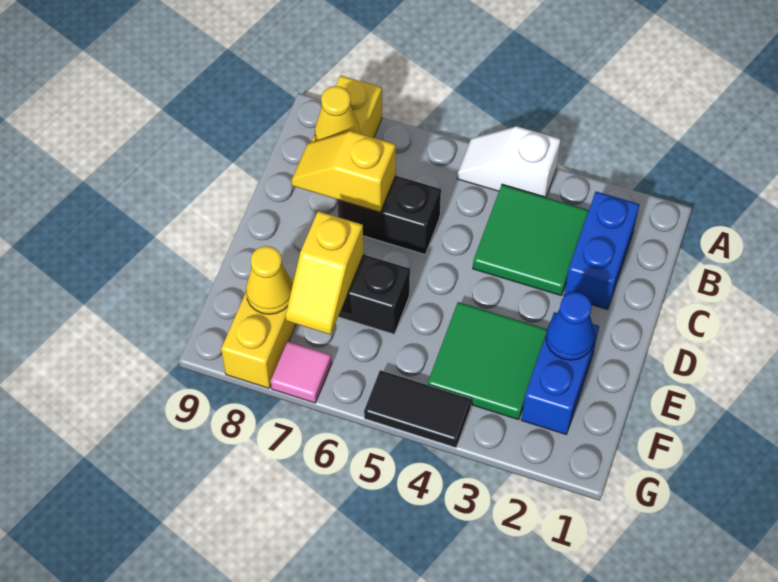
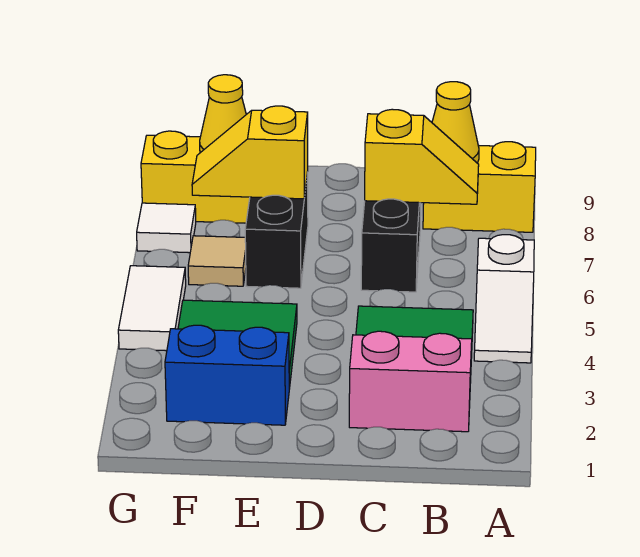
white 1x2 slope [457,126,561,197] -> white 1x2 slope turned to [474,235,534,363]
blue 1x2 brick [564,192,640,310] -> pink 1x2 brick [349,331,472,432]
yellow 1x2 slope [291,131,396,212] -> yellow 1x2 slope turned to [365,109,479,204]
blue 1x1 cone [546,292,595,360] -> none
none -> tan 1x1 tile [188,236,246,286]
black 1x2 tile [364,370,472,448] -> white 1x2 tile [118,266,186,351]
pink 1x1 tile [271,341,332,403] -> white 1x1 tile [137,203,196,253]

